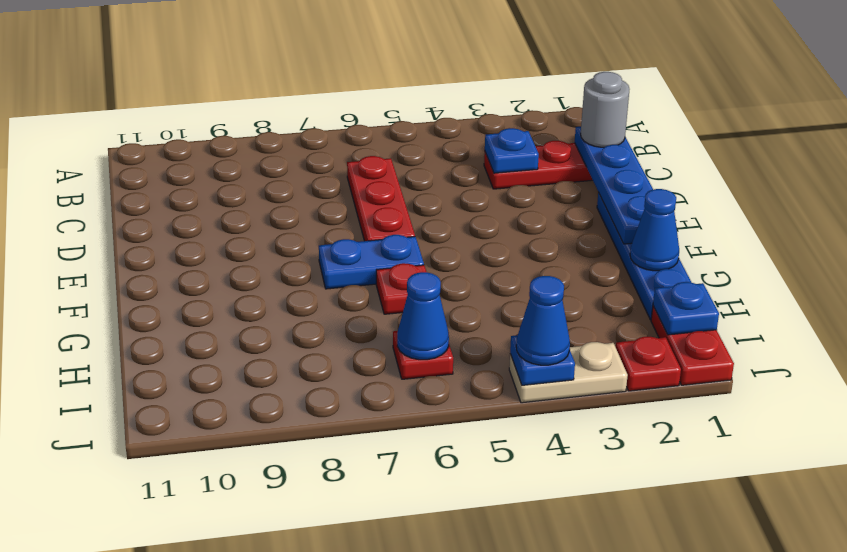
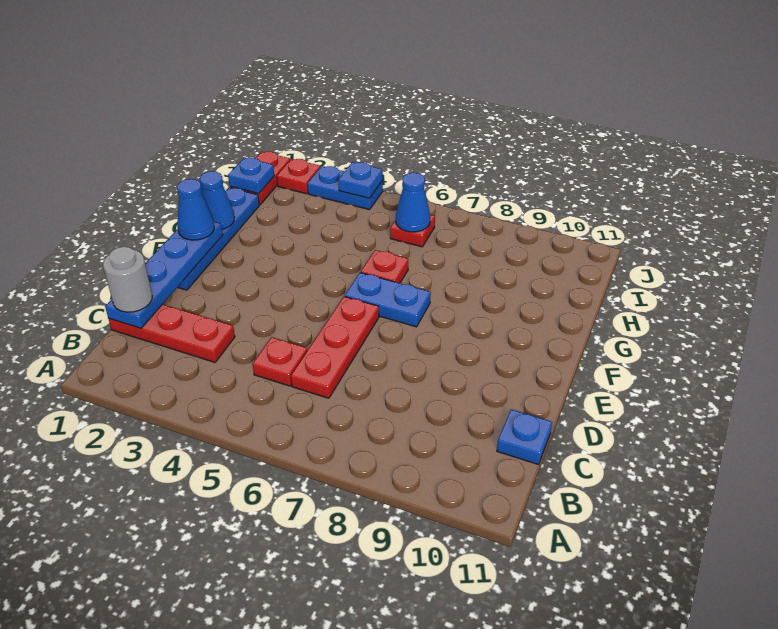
blue 1x1 plate [485,128,539,173] -> blue 1x1 plate moved to [497,409,552,465]
none -> red 1x1 plate [253,337,307,386]
tan 1x2 plate [509,342,628,403] -> blue 1x2 plate [308,166,383,210]
blue 1x1 cone [516,276,570,365] -> blue 1x1 cone moved to [177,179,214,240]

